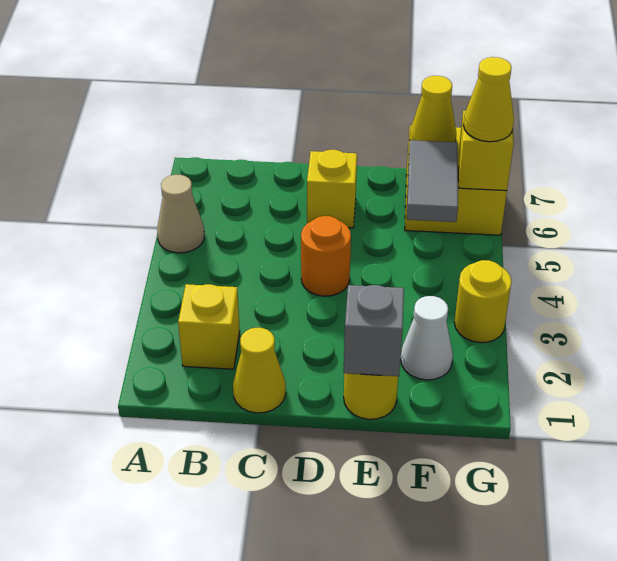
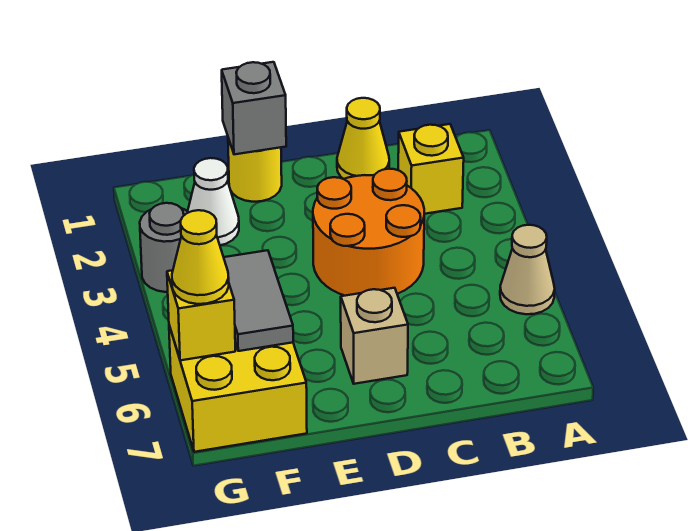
orange 1x1 round brick [301,216,351,296] -> orange 2x2 round brick [313,169,424,296]
yellow 1x1 brick [307,150,357,228] -> tan 1x1 brick [341,288,408,384]
yellow 1x1 cone [409,76,456,142] -> none
yellow 1x1 round brick [455,260,512,343] -> grey 1x1 round brick [140,203,189,292]

